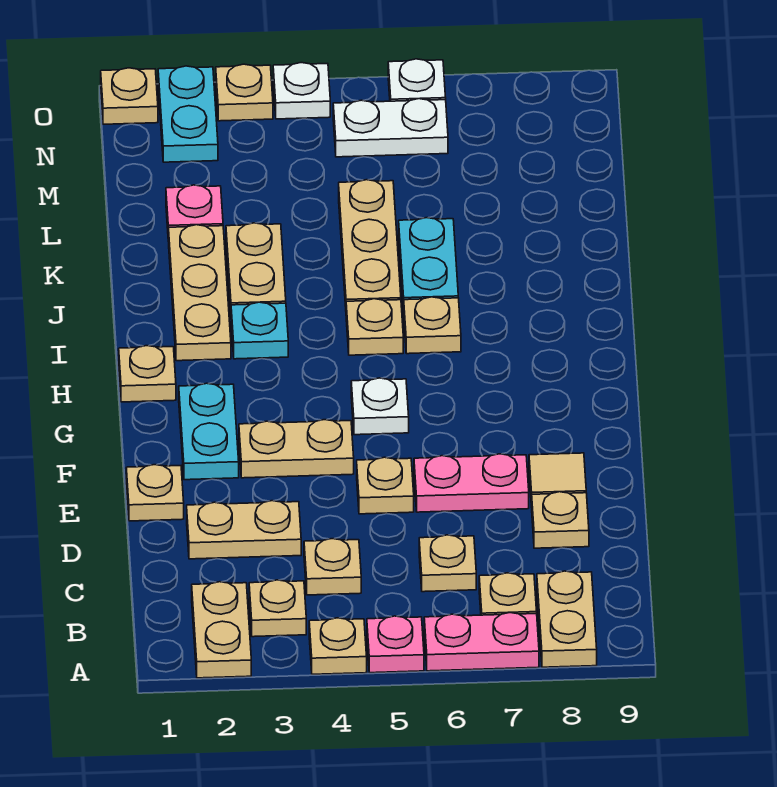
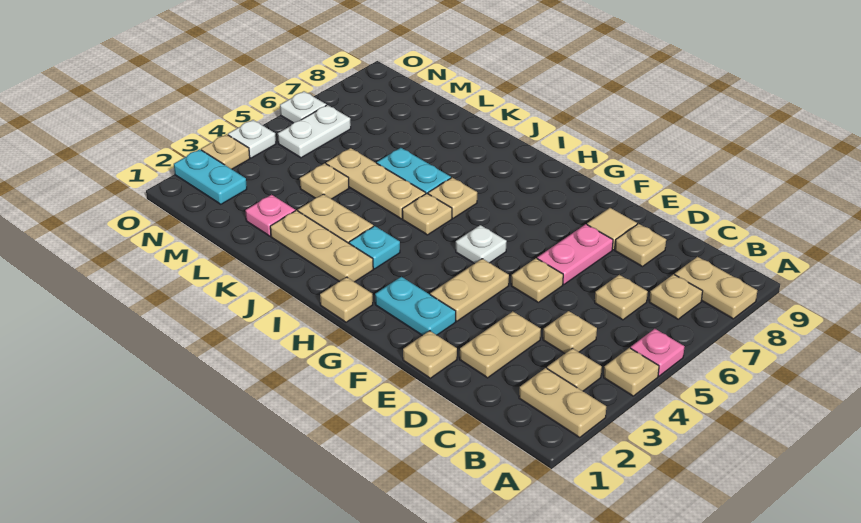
pink 1x2 plate [424,613,539,671] -> none
tan 1x1 plate [101,68,158,124] -> tan 1x1 plate moved to [300,163,349,199]

